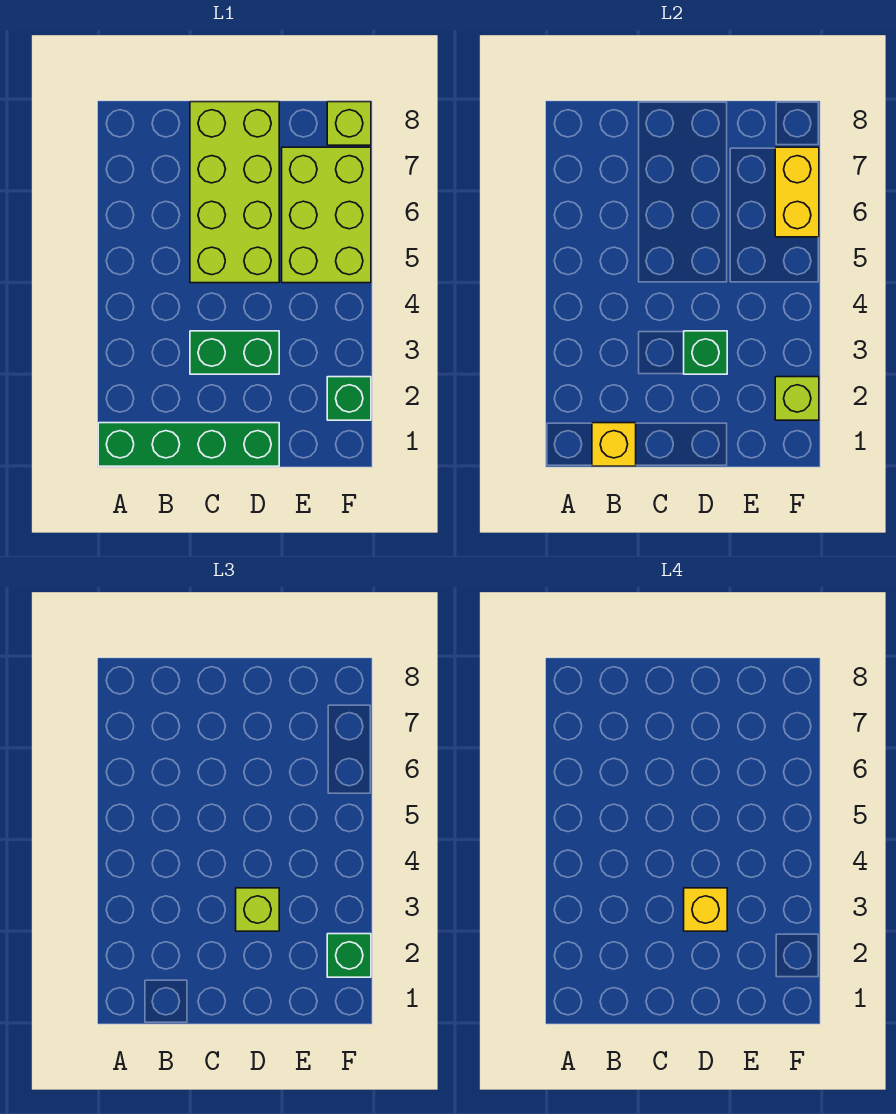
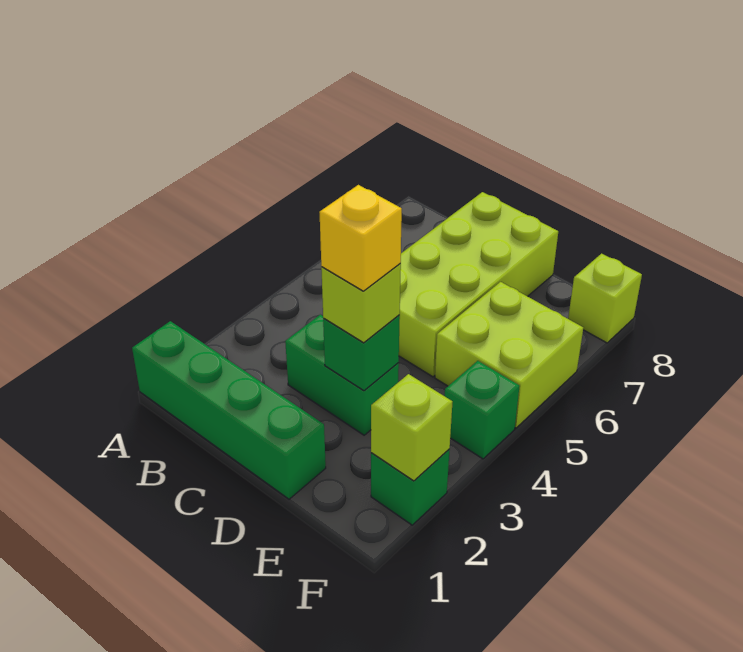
yellow 1x1 brick [592,423,636,466] -> none
lime 2x3 brick [282,147,371,283] -> lime 2x2 brick [435,282,583,428]
green 1x1 brick [327,934,371,977] -> green 1x1 brick moved to [445,361,520,459]
yellow 1x2 brick [775,147,819,237] -> none

